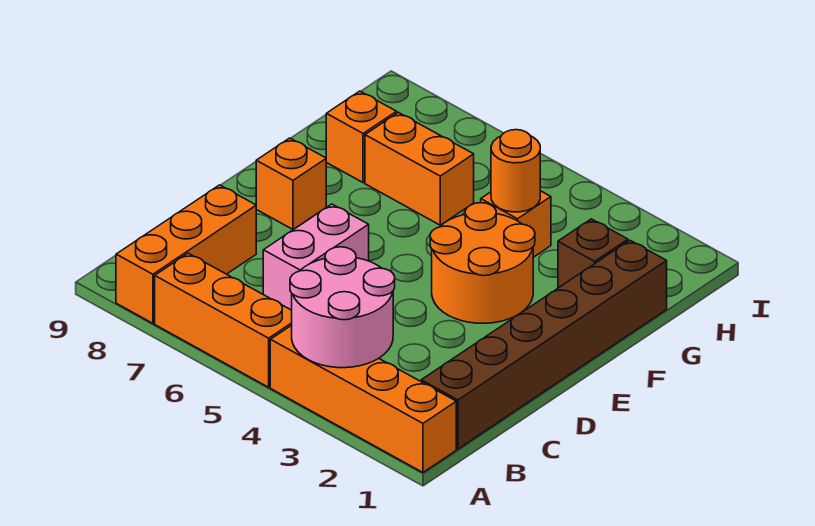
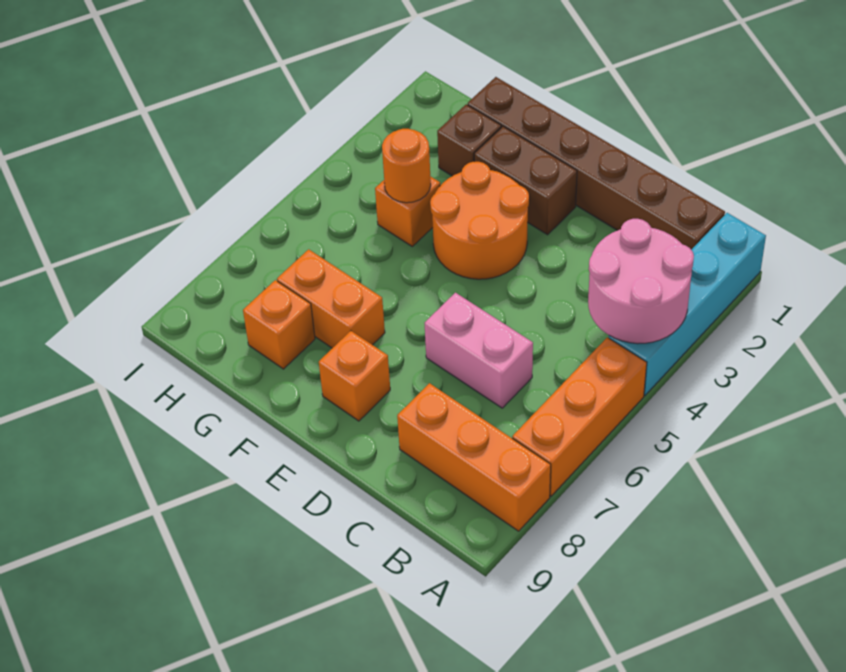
orange 1x4 brick [270,325,456,472] -> cyan 1x4 brick [609,213,766,395]
none -> brown 1x2 brick [474,126,577,235]
orange 1x2 brick [365,112,474,225] -> orange 1x2 brick turned to [277,249,385,348]

